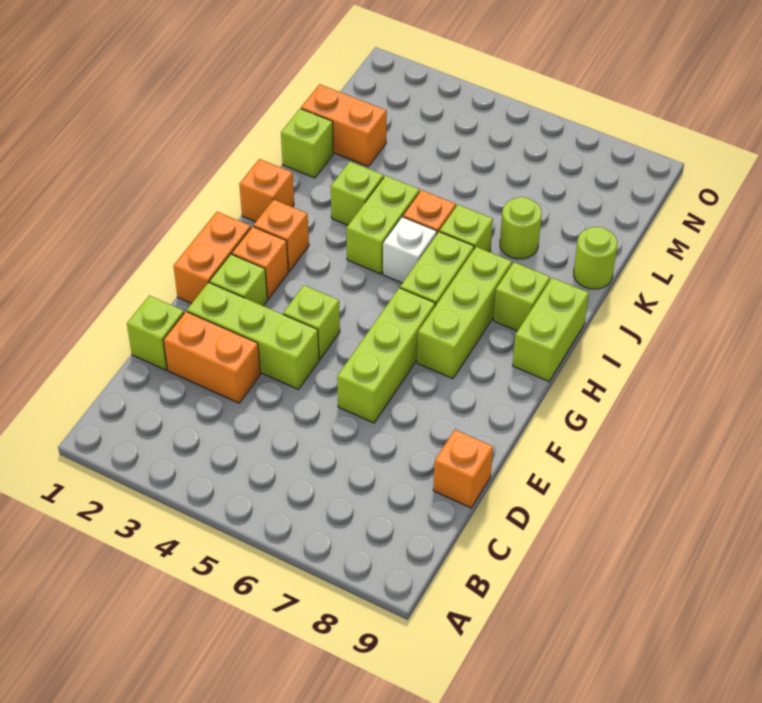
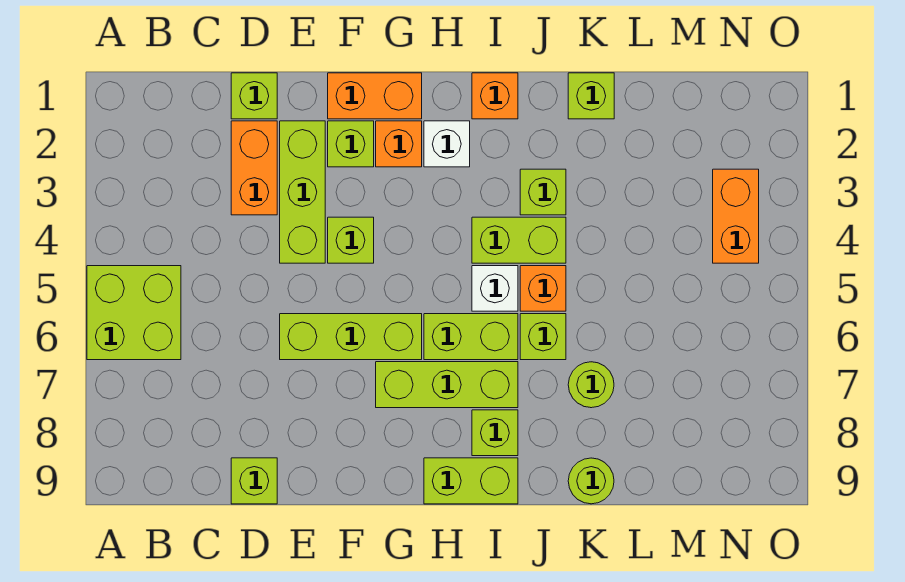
none -> lime 2x2 brick [87,266,181,360]
orange 1x1 brick [433,430,493,508] -> lime 1x1 brick [231,458,277,504]
orange 1x1 brick [253,200,309,271] -> white 1x1 brick [424,121,470,167]
orange 1x2 brick [301,84,387,167] -> orange 1x2 brick moved to [713,169,759,263]

